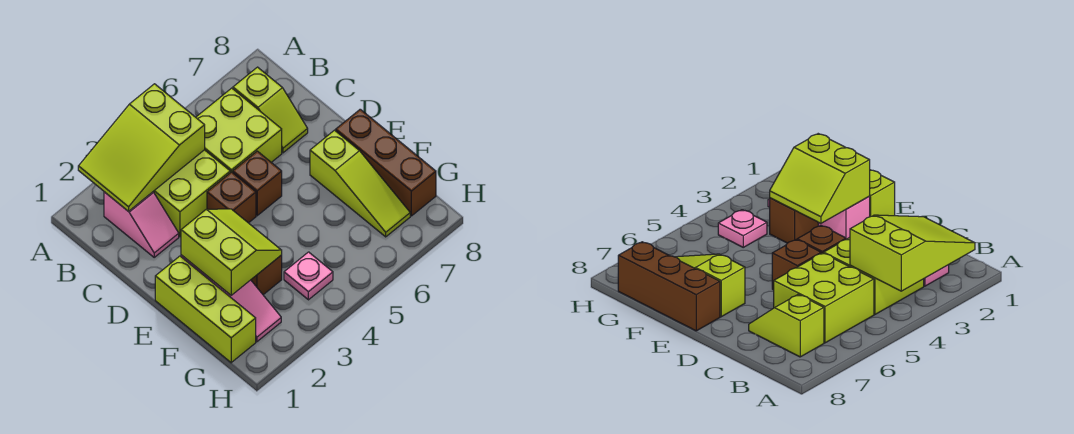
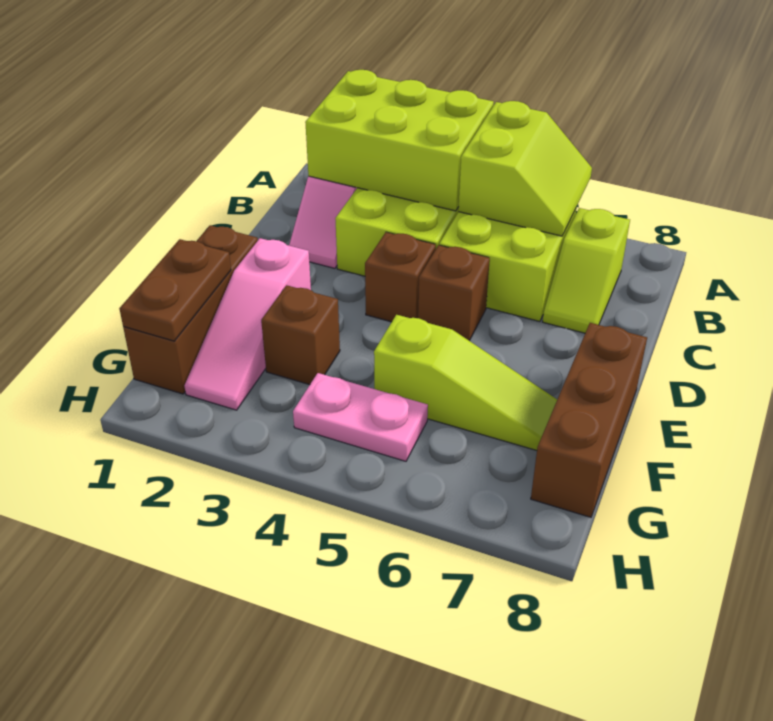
lime 2x3 slope [78,84,205,211] -> lime 2x3 brick [305,70,494,211]
lime 1x3 brick [155,256,256,363] -> brown 1x3 brick [123,225,258,394]
lime 2x2 slope [181,209,282,295] -> lime 2x2 slope moved to [458,101,592,236]
lime 1x3 slope [310,130,410,237] -> lime 1x3 slope turned to [374,315,557,450]
none -> brown 1x2 plate [119,239,231,341]
pink 1x1 plate [284,252,333,300] -> pink 1x2 plate [293,373,428,461]

